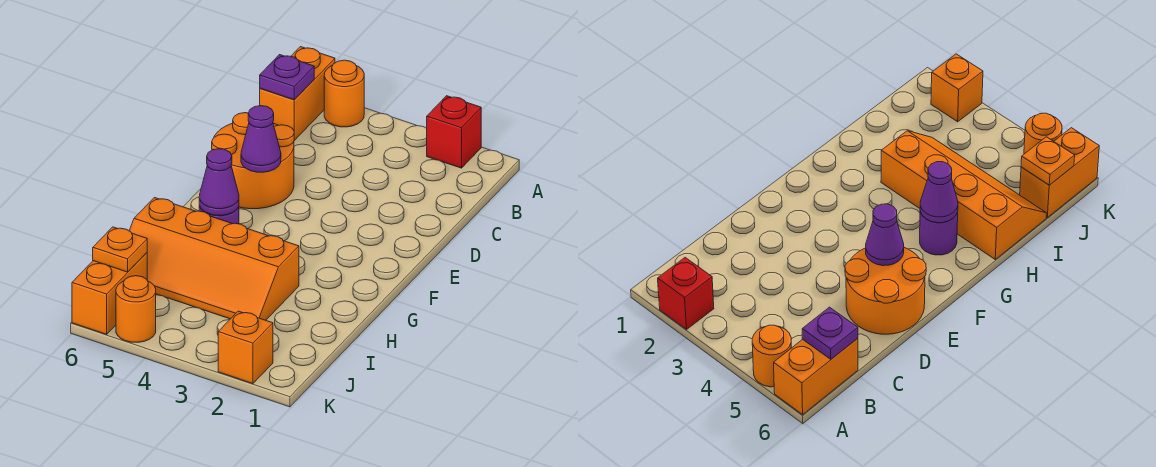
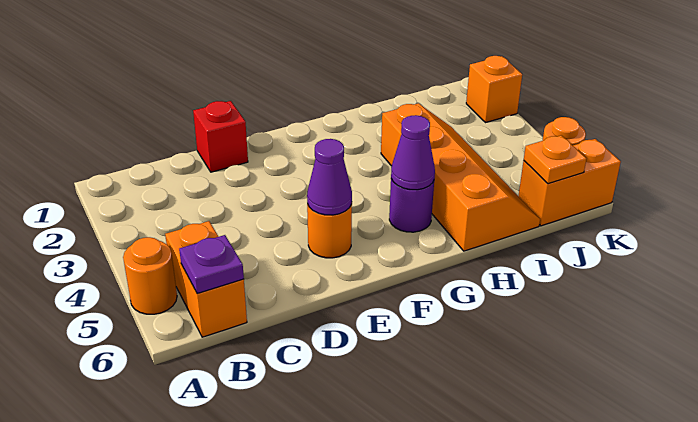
red 1x1 brick [427,96,481,168] -> red 1x1 brick moved to [193,101,248,172]
orange 1x2 brick [260,47,335,140] -> orange 1x2 brick turned to [165,221,247,337]
orange 2x2 round brick [212,113,294,209] -> orange 1x1 round brick [307,204,352,258]

